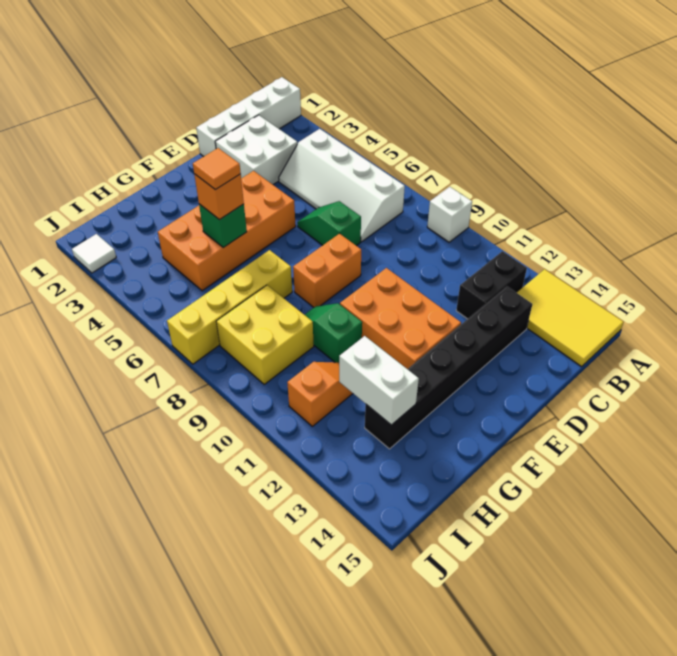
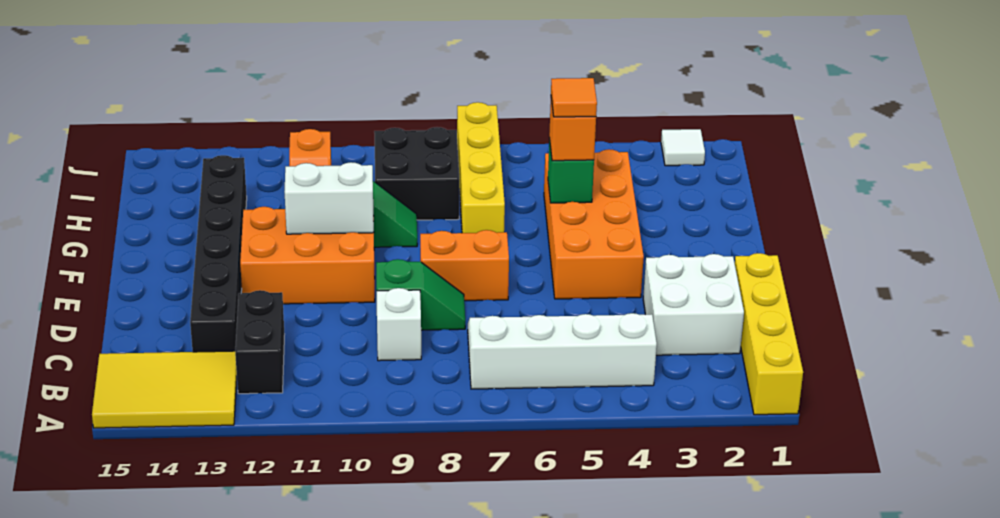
white 1x4 brick [196,77,301,157] -> yellow 1x4 brick [735,253,803,415]
white 1x1 brick [427,187,472,242] -> white 1x1 brick moved to [377,288,421,361]
green 1x2 slope [297,201,361,246] -> green 1x2 slope moved to [376,259,465,330]
orange 1x2 brick [293,233,361,307] -> orange 1x2 brick turned to [420,230,509,301]
yellow 2x2 brick [216,285,314,384] -> black 2x2 brick [374,127,459,220]
white 1x2 brick [339,336,419,425] -> white 1x2 brick moved to [284,162,374,234]

